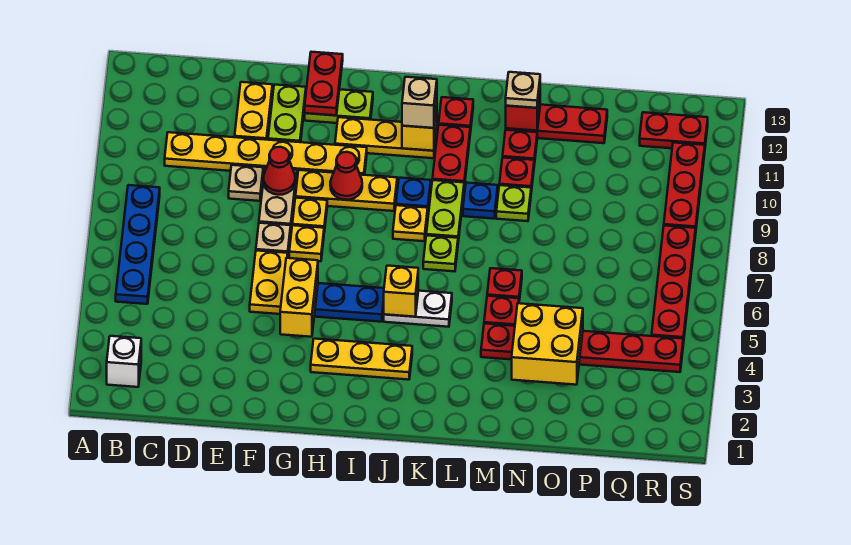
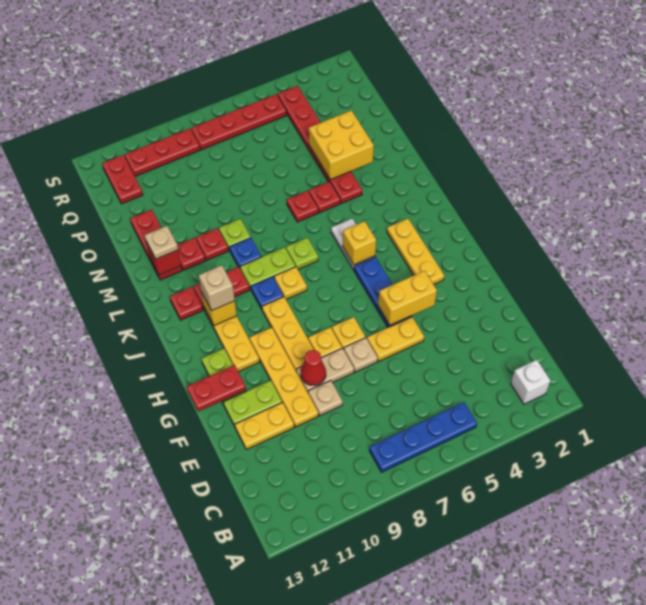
yellow 1x6 plate [165,132,367,176] -> yellow 1x4 plate [250,328,318,427]
red 1x1 cone [330,152,362,200] -> none

